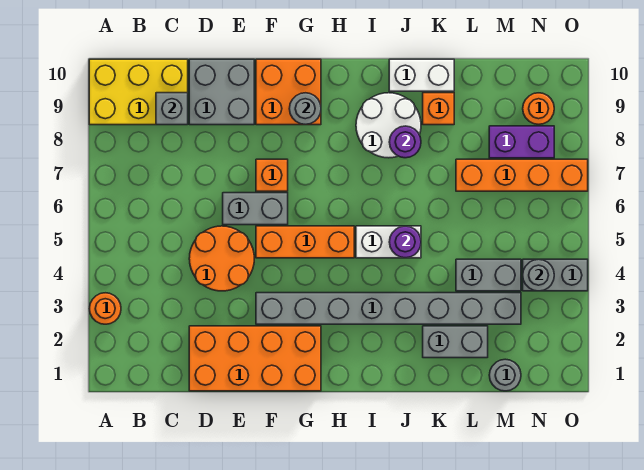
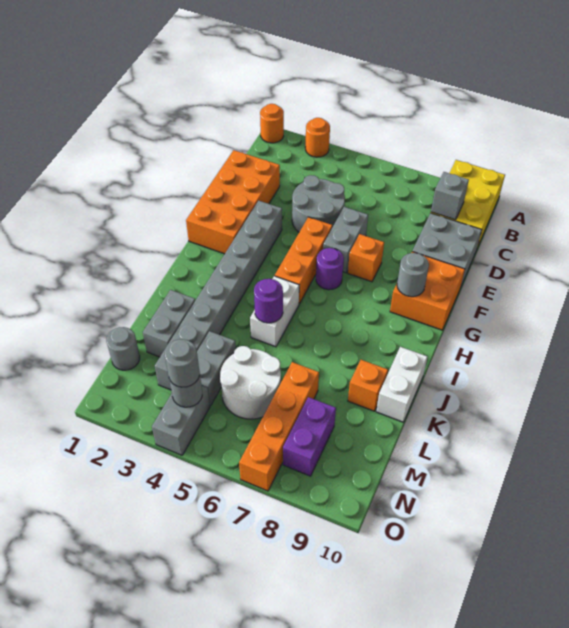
orange 2x2 round brick [189,226,254,291] -> grey 2x2 round brick [292,175,345,232]
white 2x2 round brick [356,93,421,158] -> white 2x2 round brick moved to [220,346,281,419]
purple 1x1 round brick [389,126,421,158] -> purple 1x1 round brick moved to [316,248,344,290]
none -> grey 1x1 round brick [165,339,200,387]
orange 1x1 round brick [523,93,554,124] -> orange 1x1 round brick moved to [260,104,284,143]

